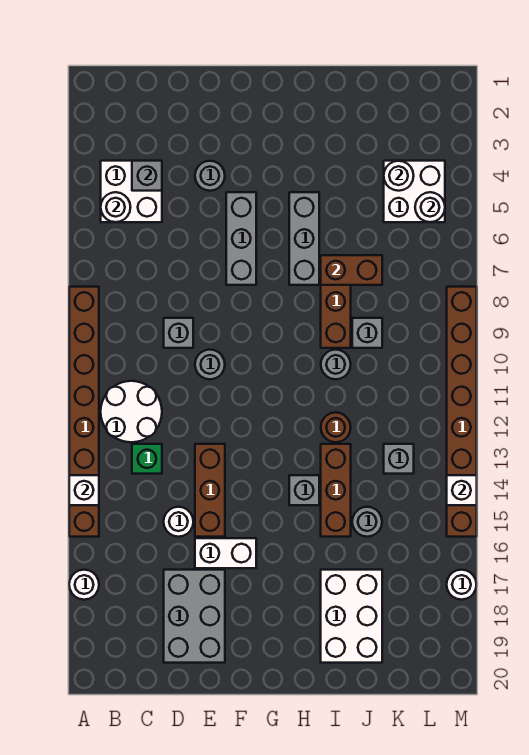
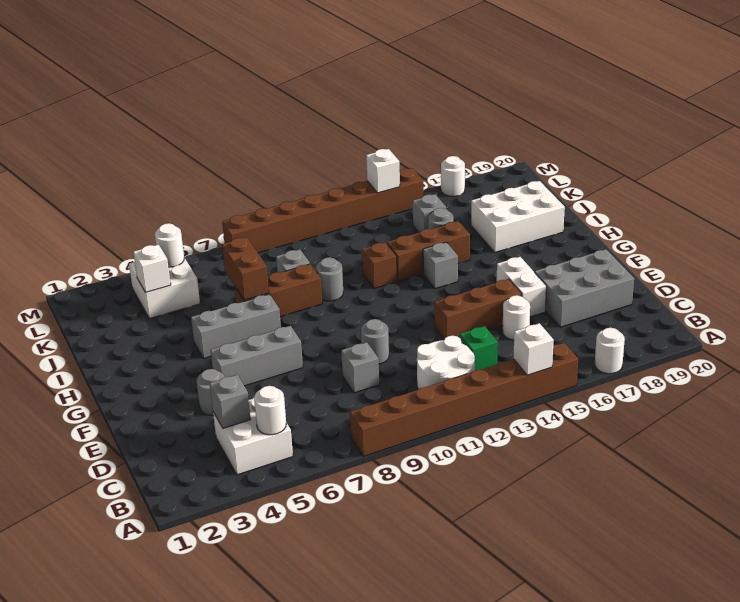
brown 1x1 round brick [321,412,351,442] -> brown 1x1 brick [362,242,397,289]
white 1x1 round brick [384,161,414,191] -> white 1x1 brick [133,245,171,292]
grey 1x1 brick [384,444,414,474] -> grey 1x1 brick moved to [413,194,446,232]

